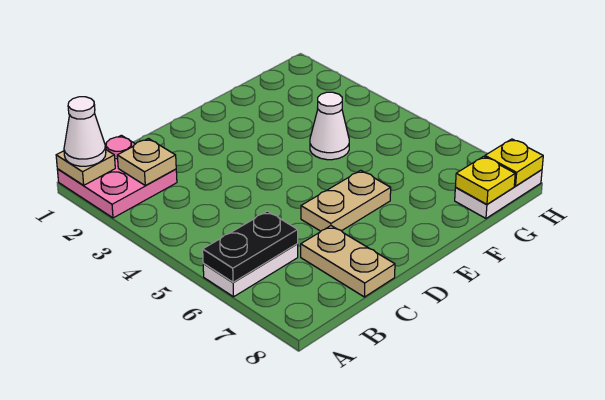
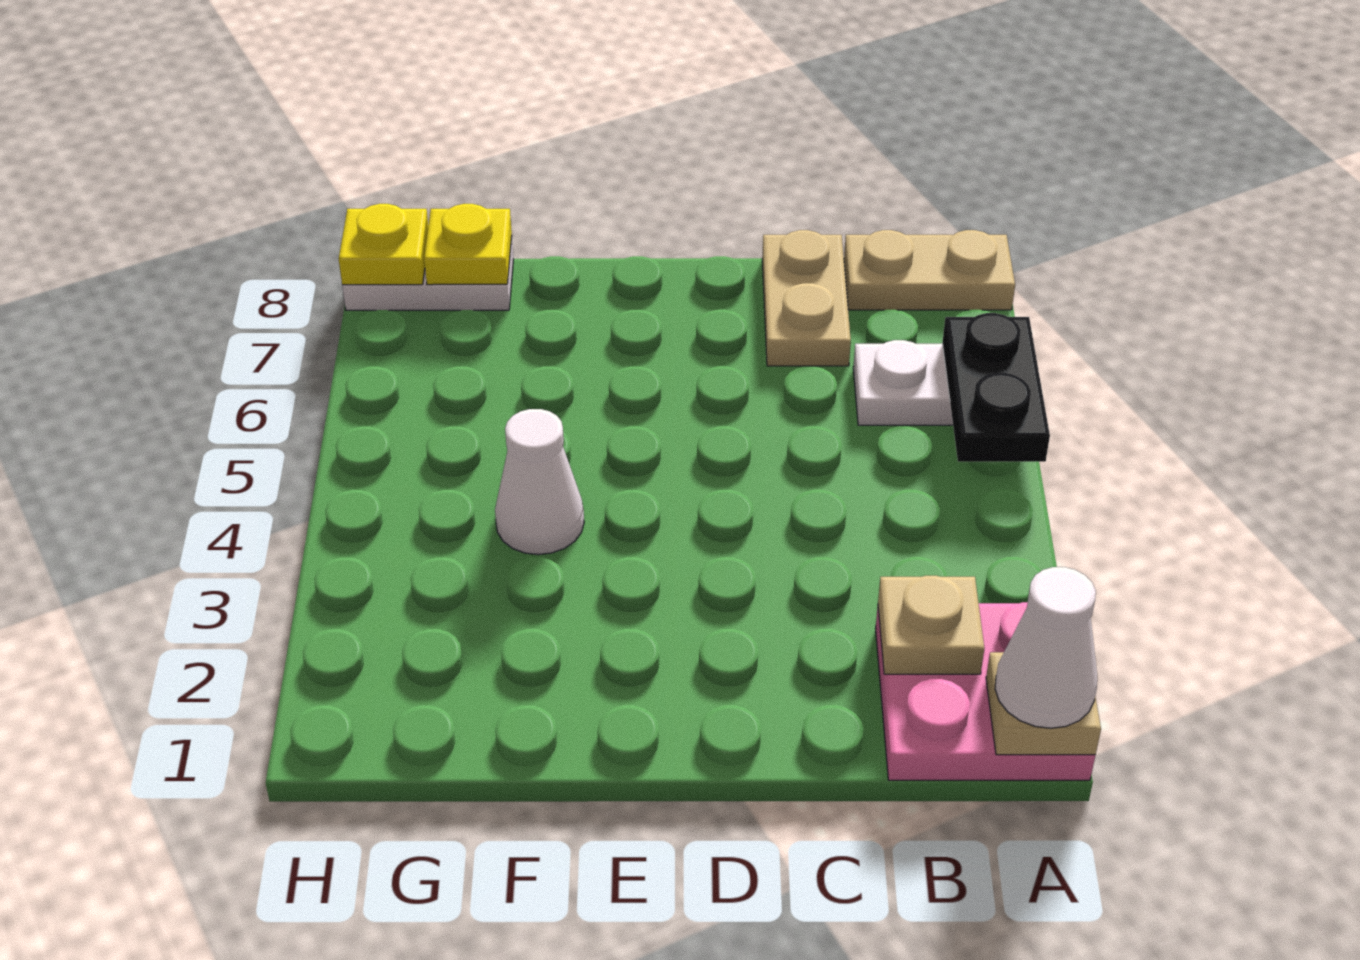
black 1x2 plate [203,211,298,282] -> black 1x2 plate turned to [942,313,1050,462]
tan 1x2 plate [301,170,391,231] -> tan 1x2 plate moved to [844,230,1015,310]

